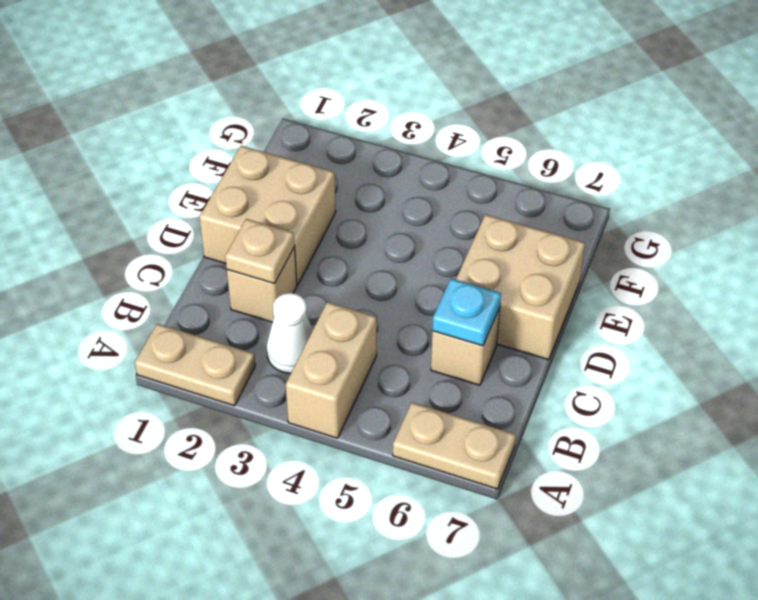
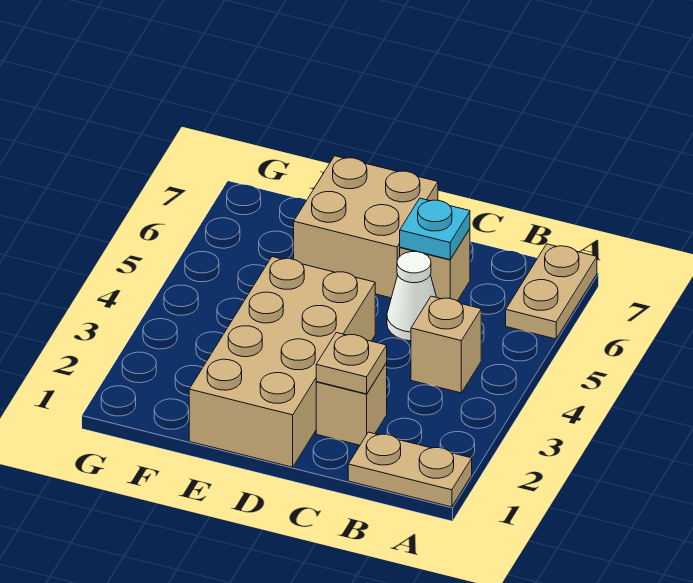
tan 1x2 plate [135,324,255,406] -> tan 1x2 plate turned to [348,432,472,507]
tan 1x2 brick [286,302,377,438] -> tan 1x1 brick [411,296,481,393]
white 1x1 cone [267,293,313,374] -> white 1x1 cone moved to [387,252,436,341]
tan 2x2 brick [199,146,336,285] -> tan 2x4 brick [189,257,375,467]

